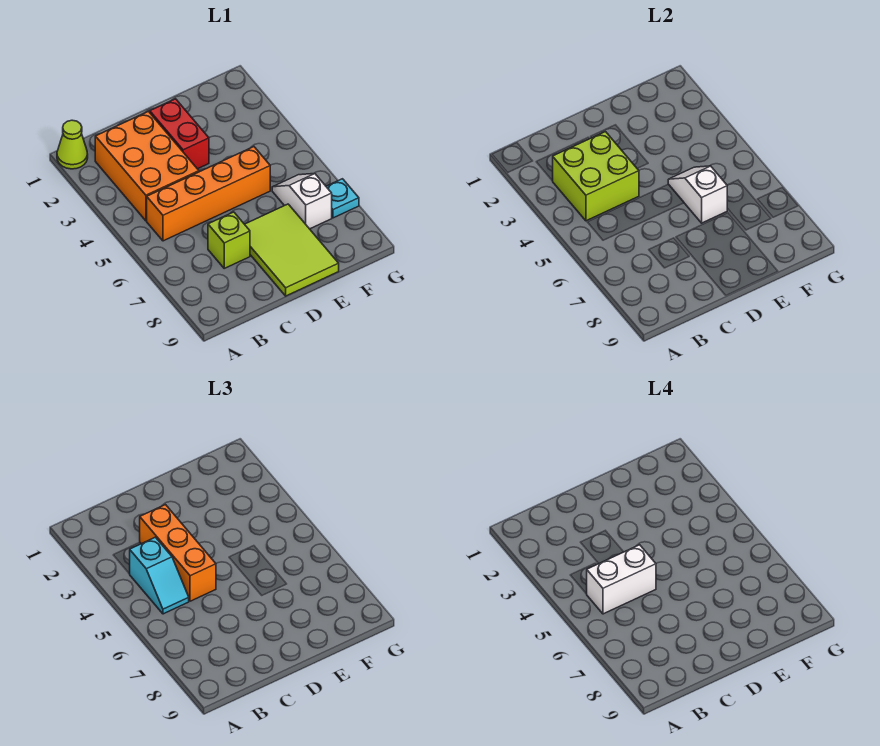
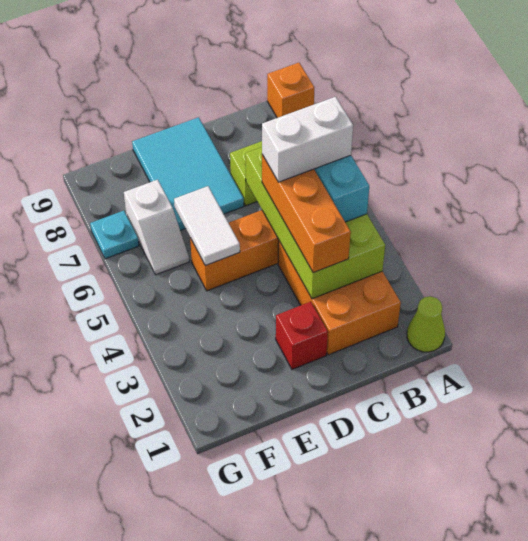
none -> orange 1x1 brick [267,63,314,118]
lime 2x2 brick [553,132,639,221] -> lime 2x4 brick [245,147,385,299]
red 1x2 brick [150,99,209,169] -> red 1x1 brick [276,302,328,369]
lime 2x3 tile [245,204,339,296] -> cyan 2x3 tile [132,117,244,231]
white 1x2 slope [668,166,727,223] -> white 1x2 tile [174,186,240,266]

